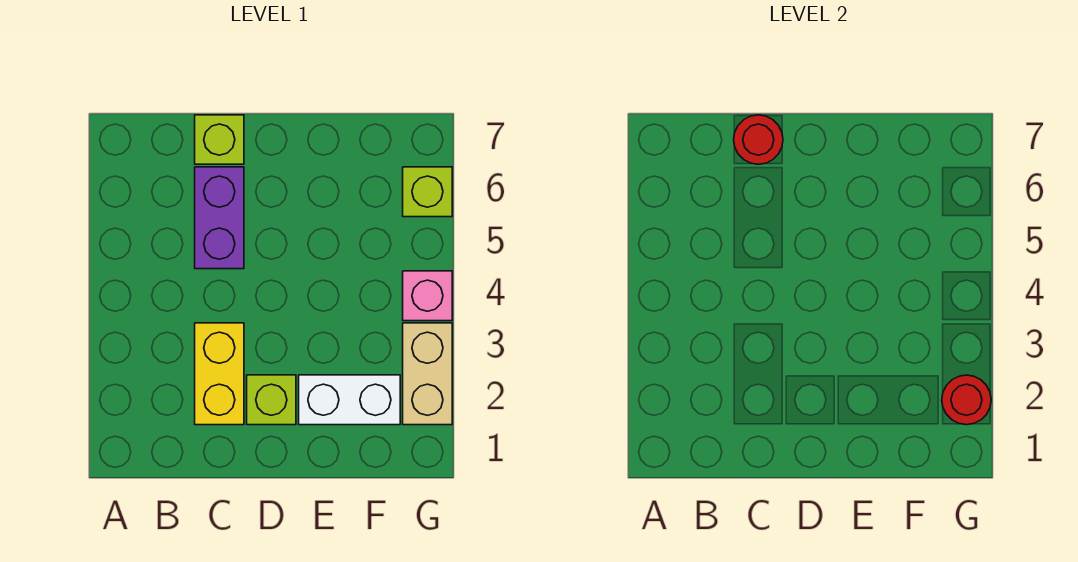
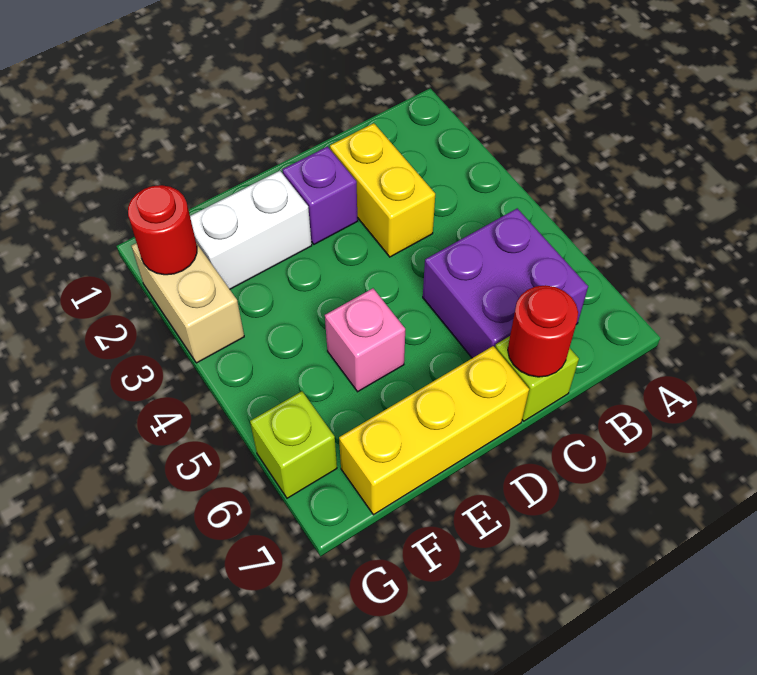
purple 1x2 brick [195,167,244,269] -> purple 2x2 brick [423,208,588,358]
lime 1x1 brick [247,375,296,425] -> purple 1x1 brick [282,147,358,244]
none -> yellow 1x3 brick [339,346,529,515]
pink 1x1 brick [403,271,452,321] -> pink 1x1 brick moved to [325,288,405,392]

